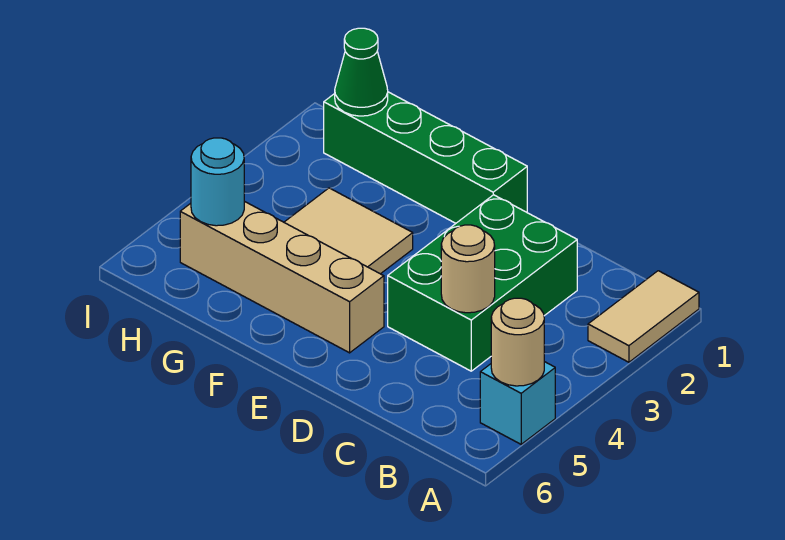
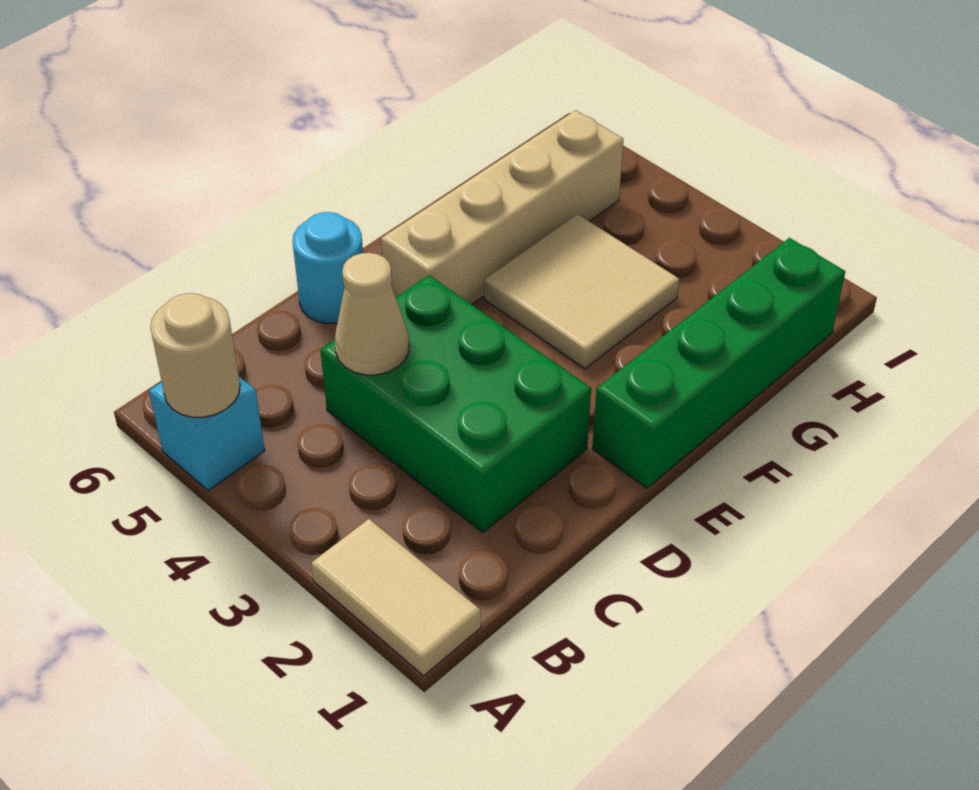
tan 1x1 round brick [441,225,495,313] -> tan 1x1 cone [335,253,409,375]
green 1x1 cone [335,28,388,116] -> none
cyan 1x1 round brick [191,138,244,226] -> cyan 1x1 round brick moved to [293,212,363,323]

